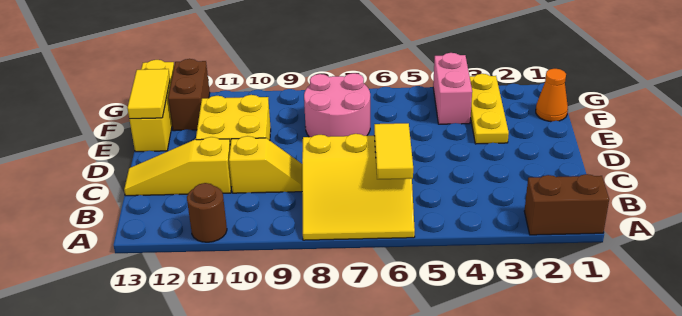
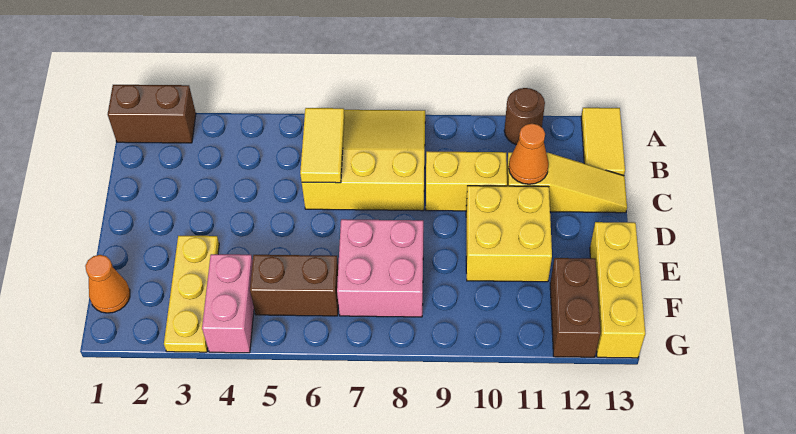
yellow 1x2 slope [229,136,302,193] -> yellow 1x2 brick [426,151,507,211]
none -> orange 1x1 cone [509,124,549,184]
pink 2x2 round brick [304,73,370,137] -> pink 2x2 brick [337,219,423,317]
yellow 1x2 tile [127,69,170,119] -> yellow 1x2 tile moved to [581,108,625,176]
none -> brown 1x2 brick [250,255,338,316]

